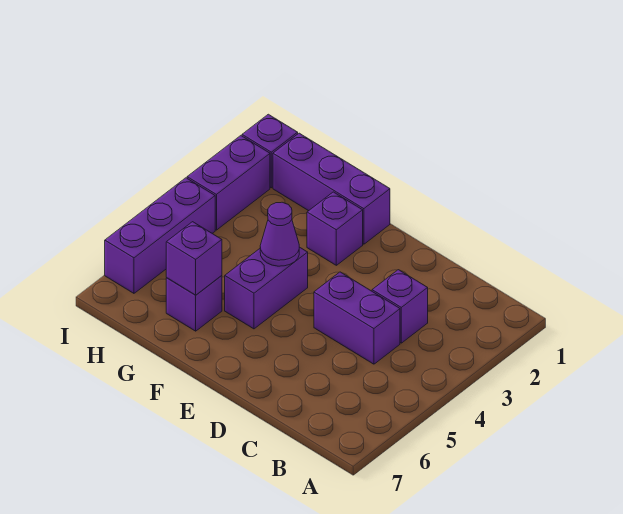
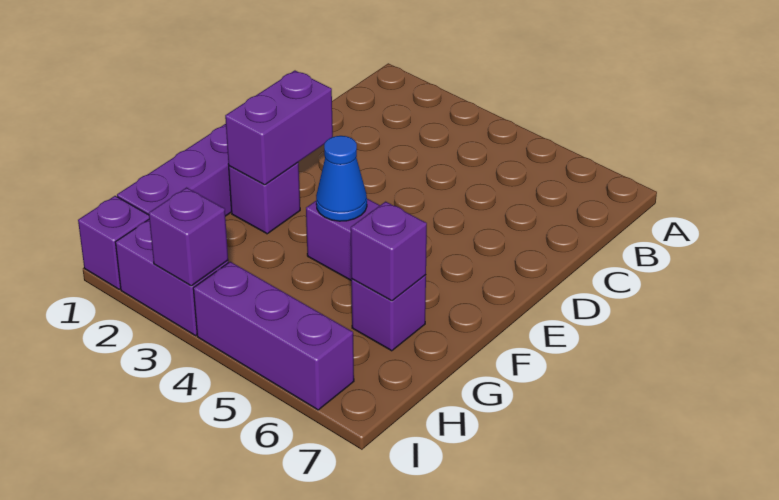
purple 1x1 brick [372,270,428,343] -> purple 1x1 brick moved to [149,188,228,286]
purple 1x2 brick [314,272,400,364] -> purple 1x2 brick moved to [225,71,333,185]
purple 1x1 cone [260,202,299,266] -> blue 1x1 cone [316,136,367,221]

